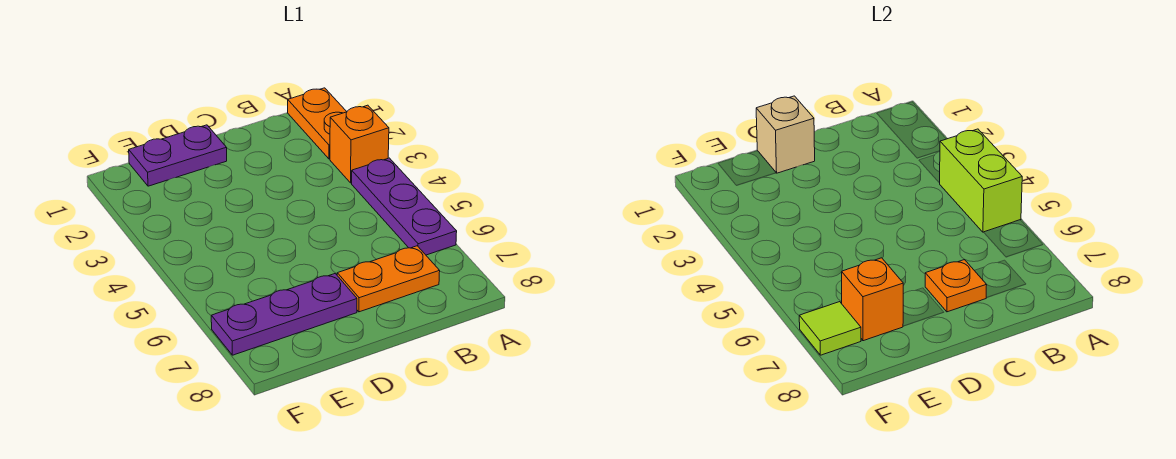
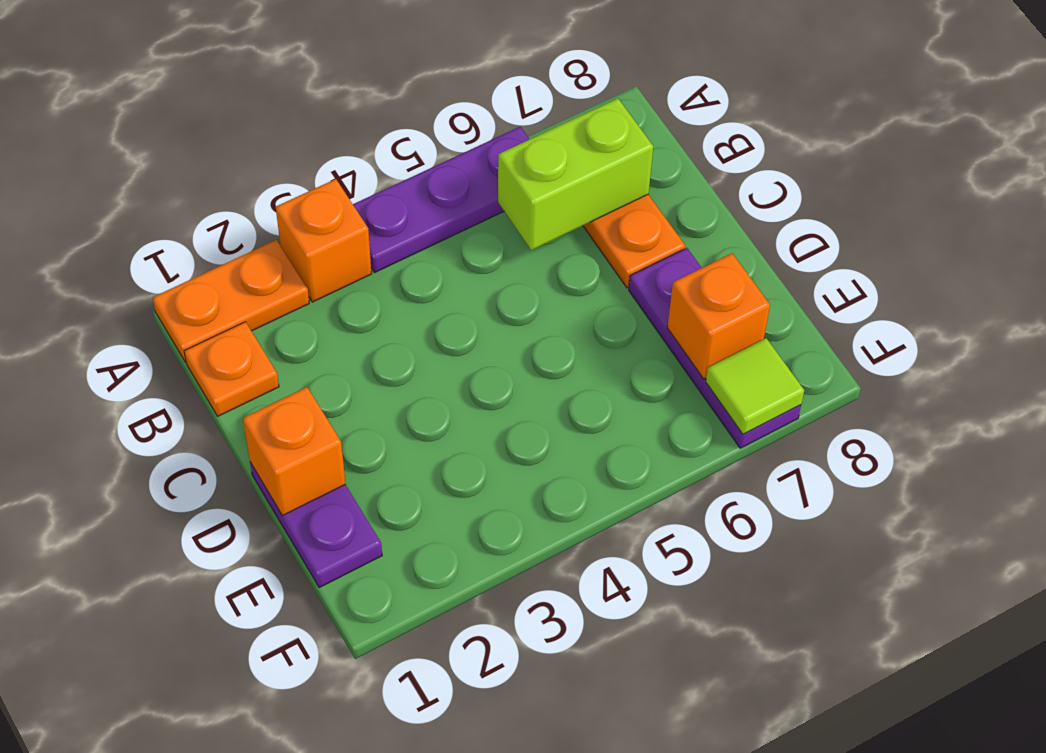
lime 1x2 brick [940,129,1022,232] -> lime 1x2 brick moved to [498,98,653,250]
orange 1x1 plate [925,260,987,312] -> orange 1x1 plate moved to [184,322,279,416]
tan 1x1 brick [756,96,815,173] -> orange 1x1 brick [243,387,345,516]

